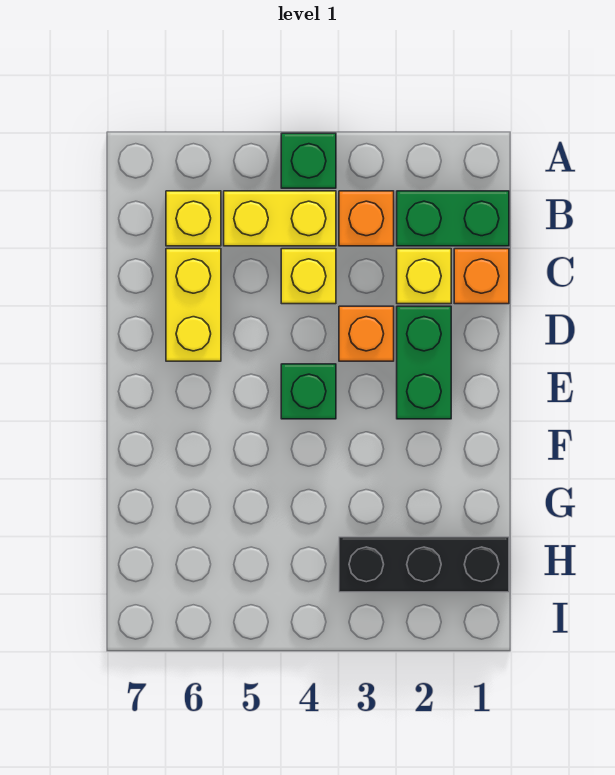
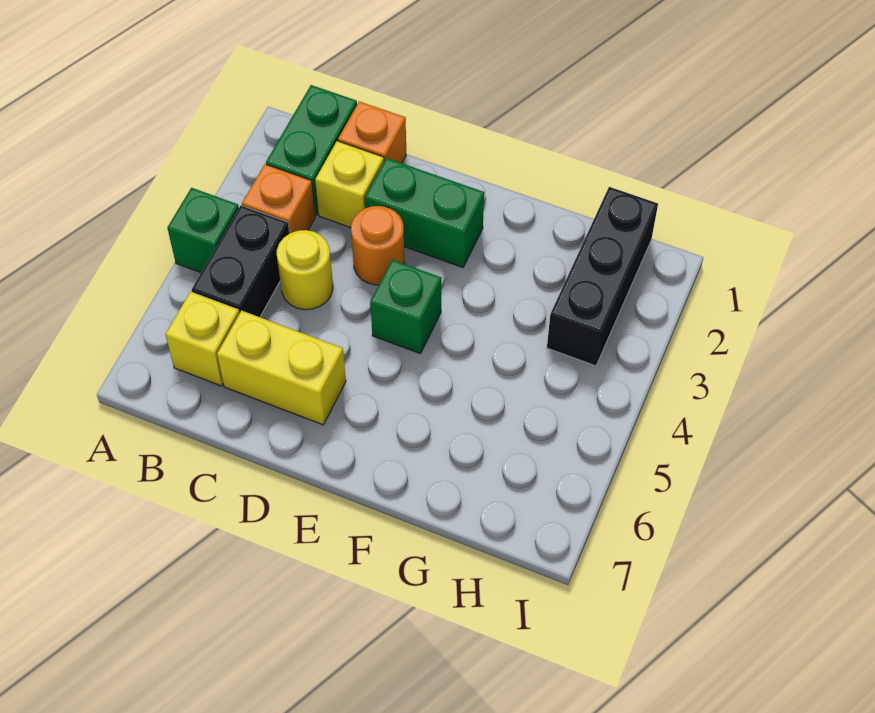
yellow 1x2 brick [224,191,336,246] -> black 1x2 brick [192,206,290,317]
yellow 1x1 brick [281,249,336,304] -> yellow 1x1 round brick [277,230,333,310]
orange 1x1 brick [339,306,394,361] -> orange 1x1 round brick [351,206,405,285]

